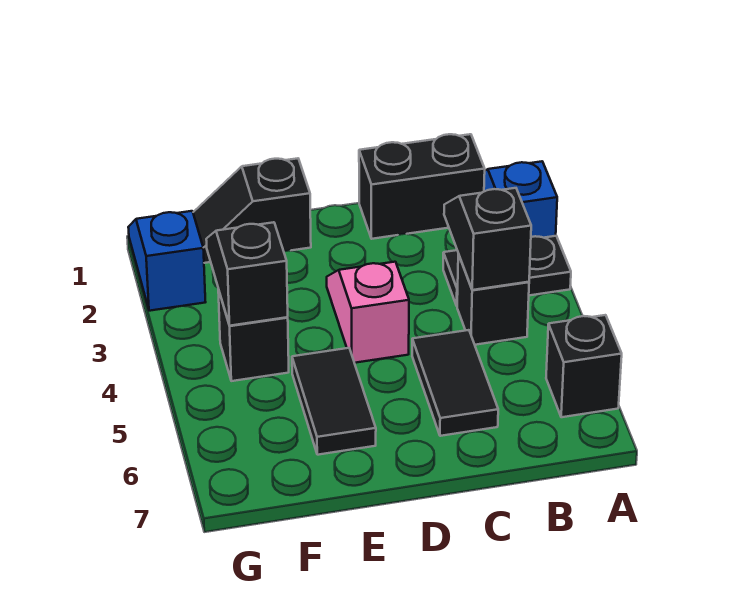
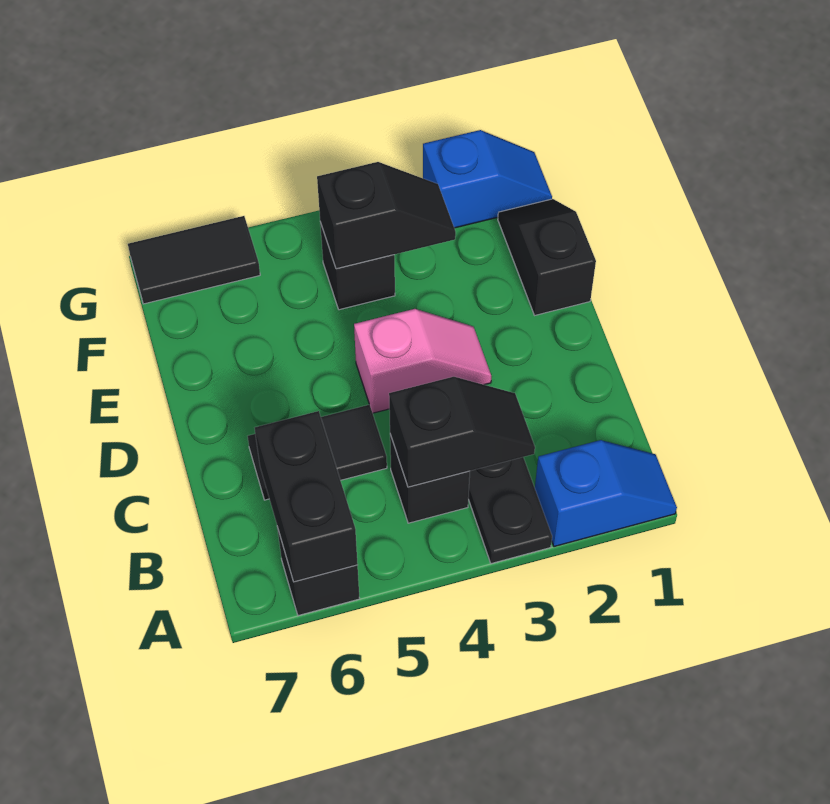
black 1x2 brick [359,134,485,239] -> black 1x2 brick moved to [255,411,358,582]
black 1x2 tile [292,348,376,455] -> black 1x2 tile moved to [128,216,260,304]

